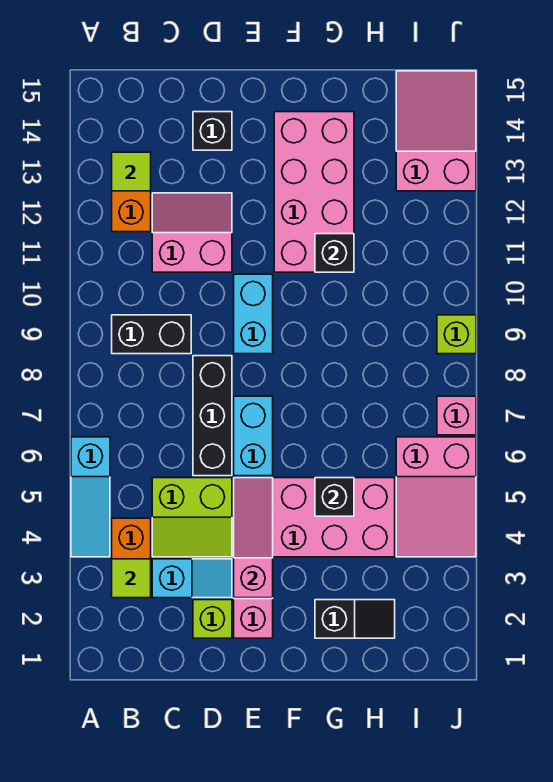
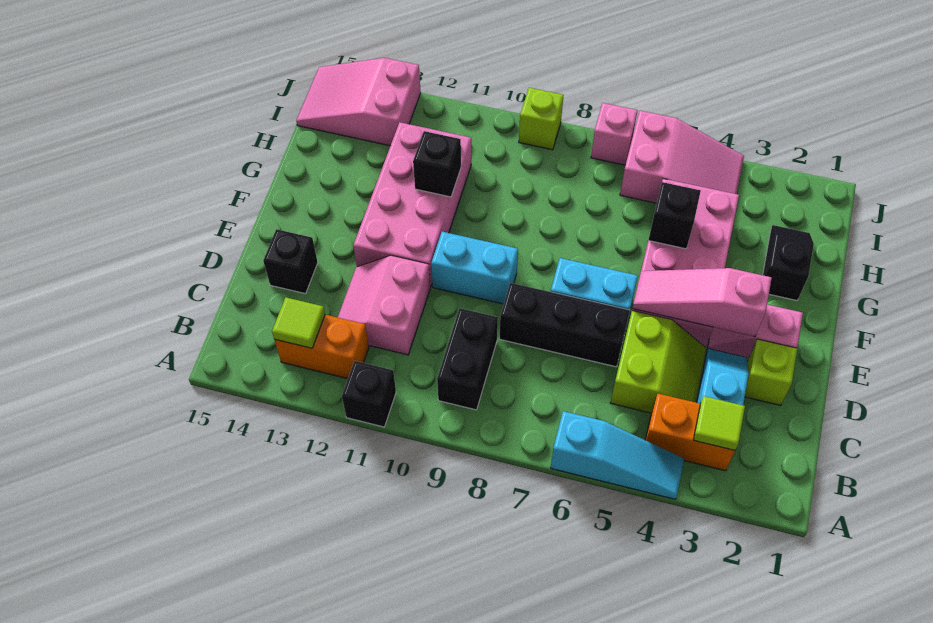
none -> black 1x1 brick [342,361,396,427]
pink 2x4 brick [274,112,354,272] -> pink 2x4 brick turned to [353,122,471,287]

